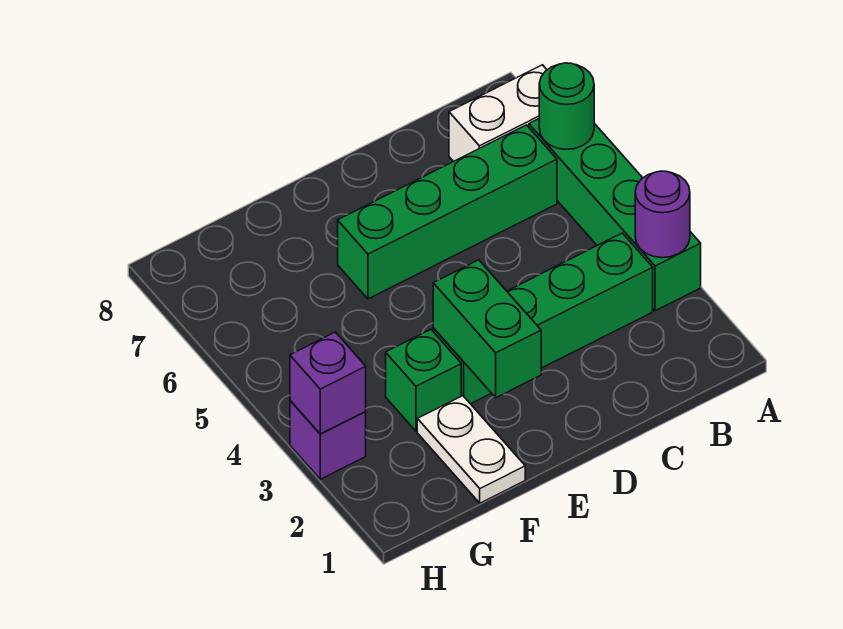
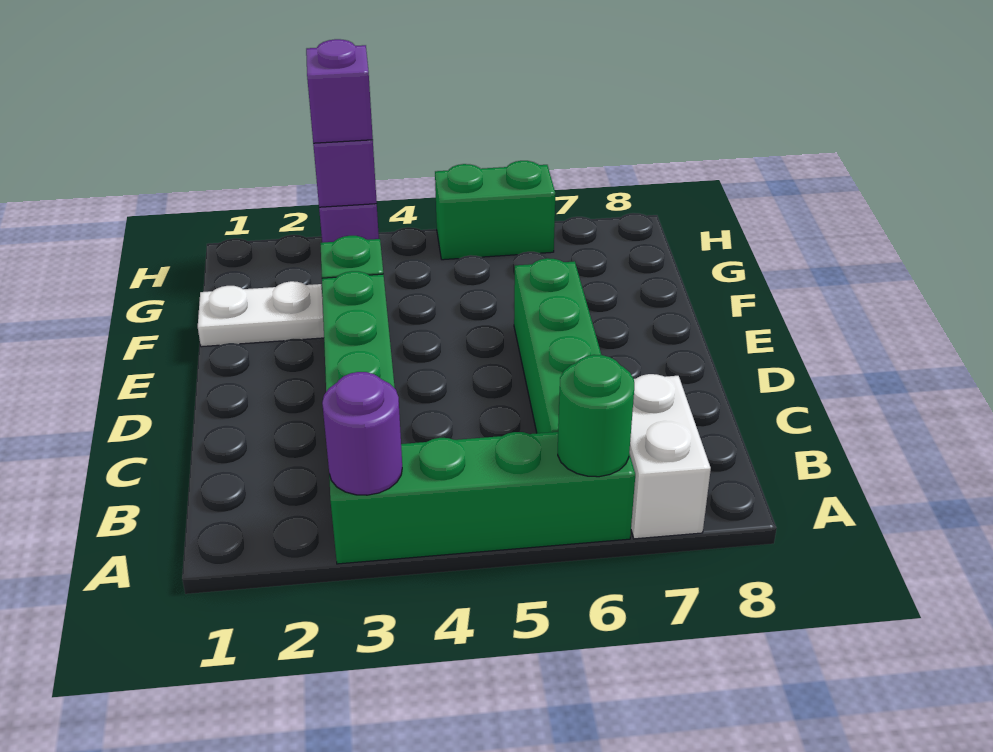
green 1x2 brick [433,260,541,398] -> green 1x2 brick moved to [435,161,556,260]
none -> purple 1x1 brick [306,39,373,143]

